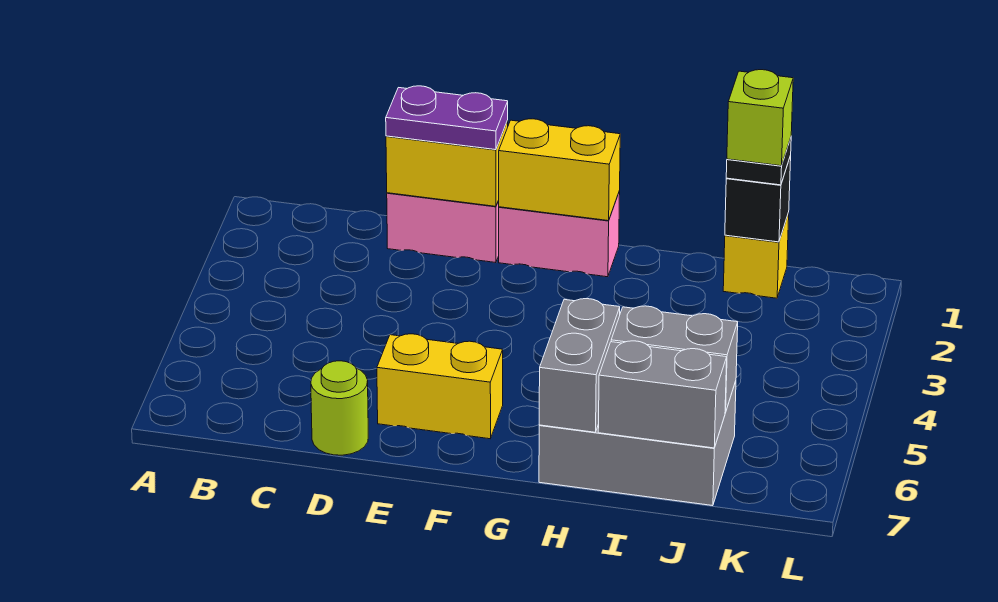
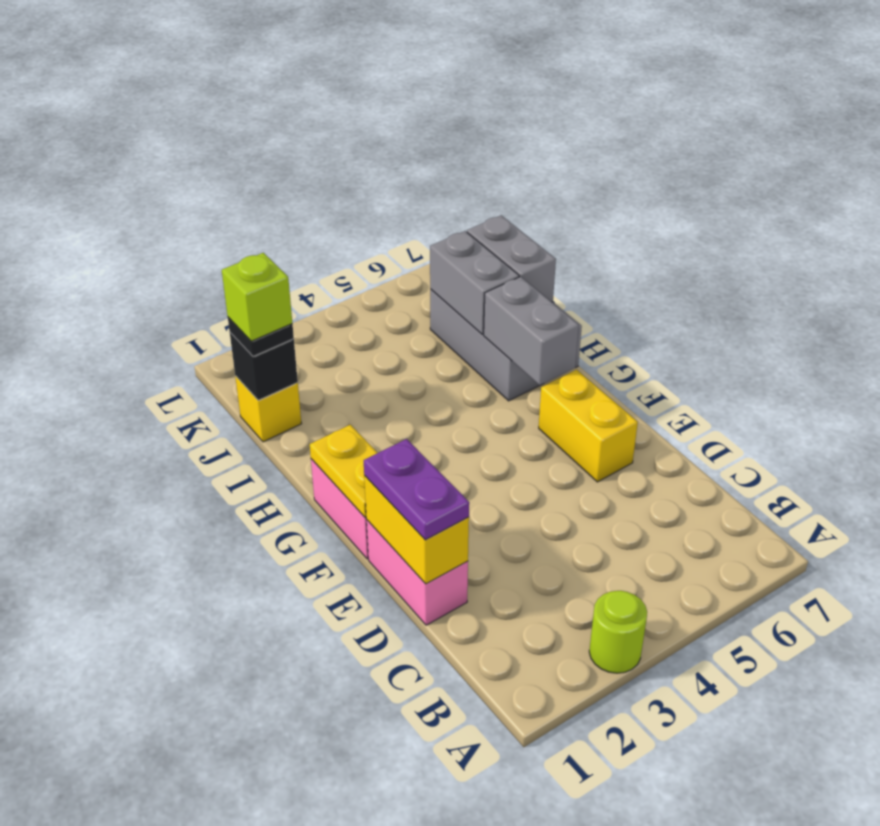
lime 1x1 round brick [311,361,368,455] -> lime 1x1 round brick moved to [589,591,647,673]
yellow 1x2 brick [498,119,620,221] -> yellow 1x2 plate [310,425,377,517]
grey 1x2 brick [539,299,620,432] -> grey 1x2 brick turned to [484,277,579,385]

